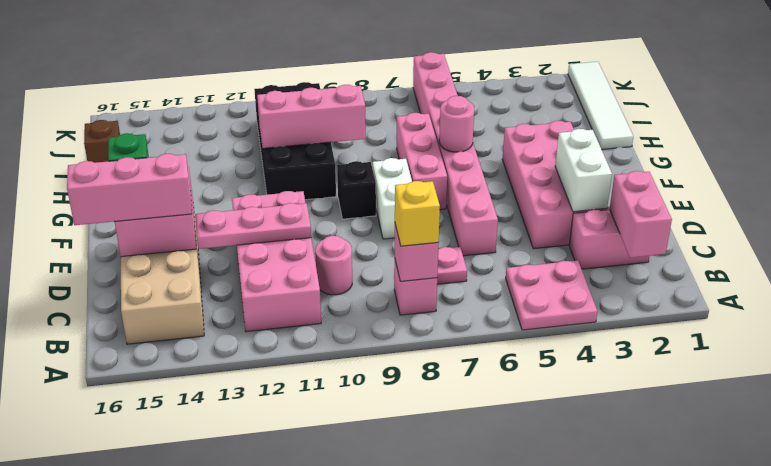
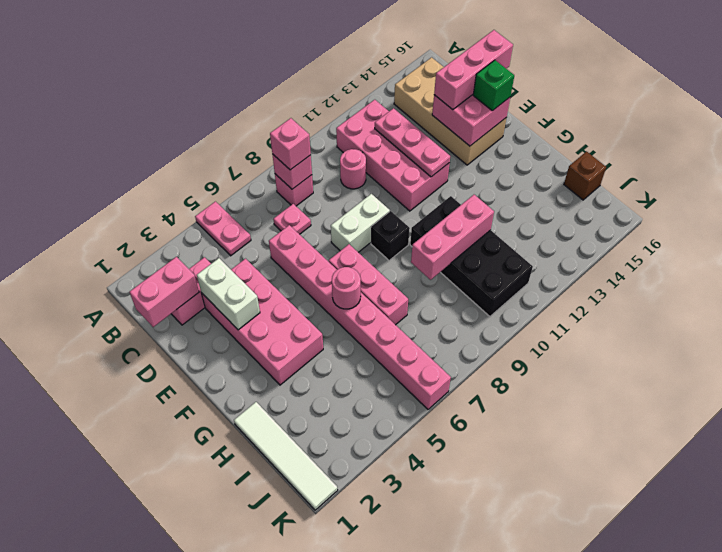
pink 2x2 plate [506,260,597,330] -> pink 1x2 plate [195,202,251,256]
pink 1x2 brick [610,171,672,258] -> pink 1x2 brick turned to [130,257,199,327]
yellow 1x1 brick [395,181,440,246] -> pink 1x1 brick [270,118,311,170]
pink 1x3 plate [195,203,311,249] -> pink 1x3 plate turned to [375,108,450,177]
white 1x2 brick [373,158,412,239] -> white 1x2 brick turned to [331,194,390,252]

